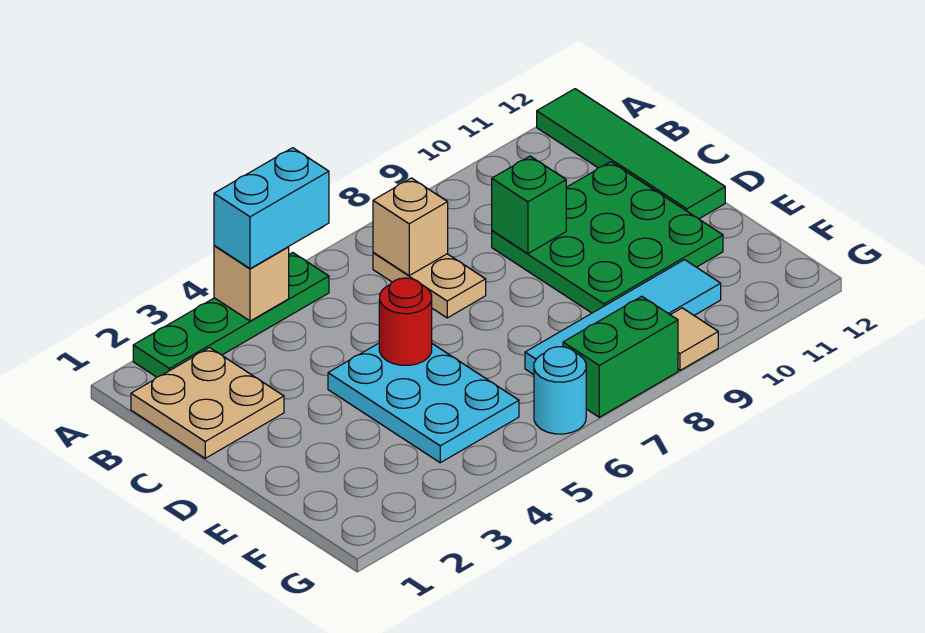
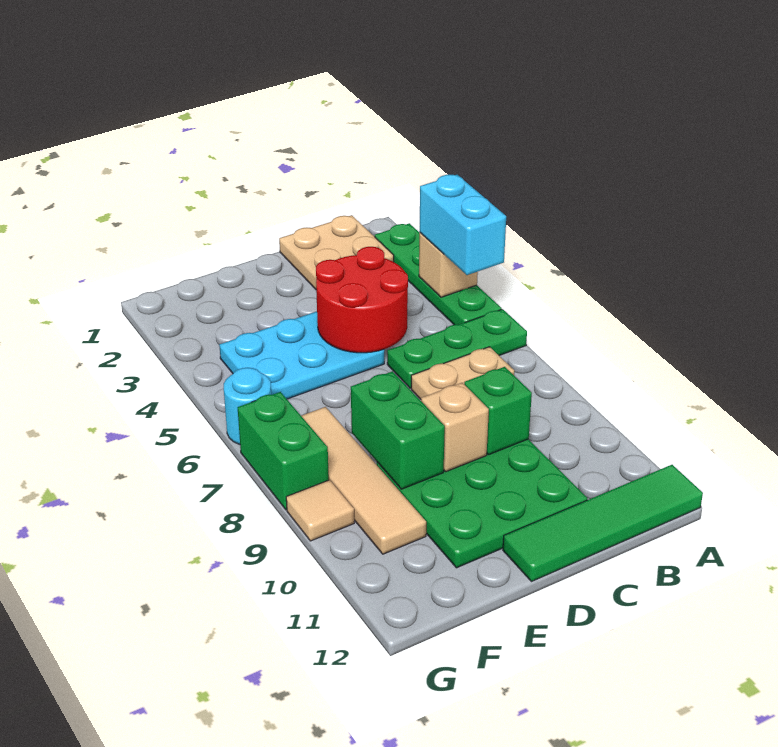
none -> green 1x3 plate [387,309,527,388]
tan 1x1 brick [373,178,448,275] -> tan 1x1 brick moved to [421,383,489,472]
red 1x1 round brick [379,278,432,365] -> red 2x2 round brick [316,247,408,353]
none -> green 1x2 brick [351,371,445,489]
cyan 1x4 tile [525,260,721,375] -> tan 1x4 tile [302,407,426,554]

